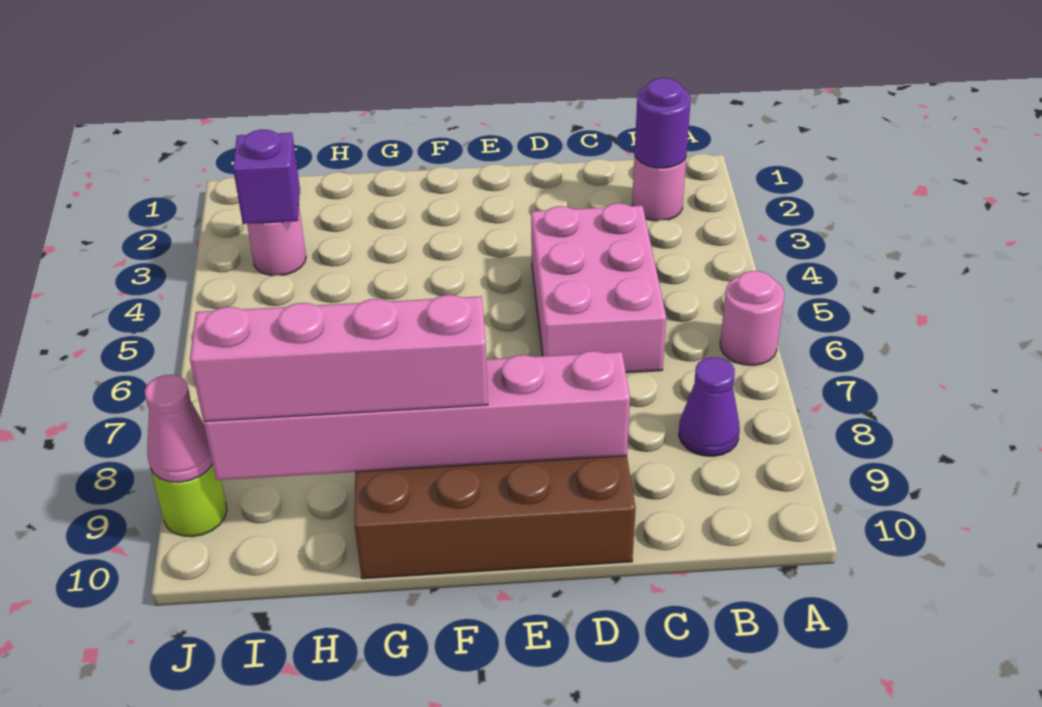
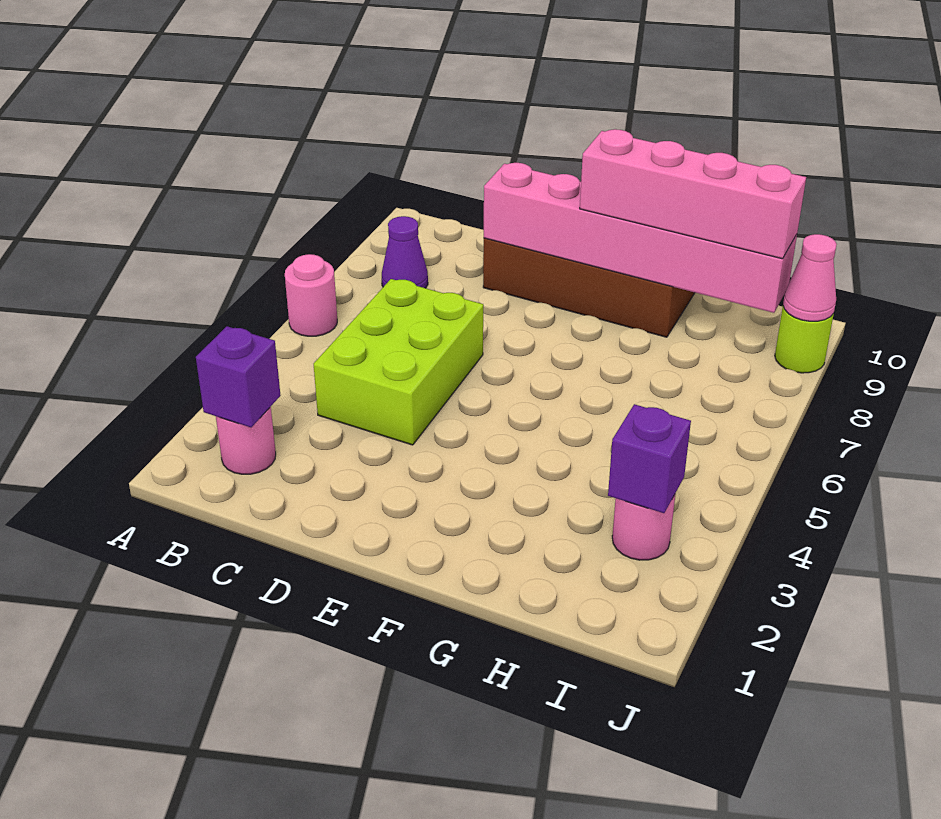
purple 1x1 round brick [635,78,691,168] -> purple 1x1 brick [196,326,281,427]
pink 2x3 brick [531,203,666,373] -> lime 2x3 brick [314,279,483,445]

